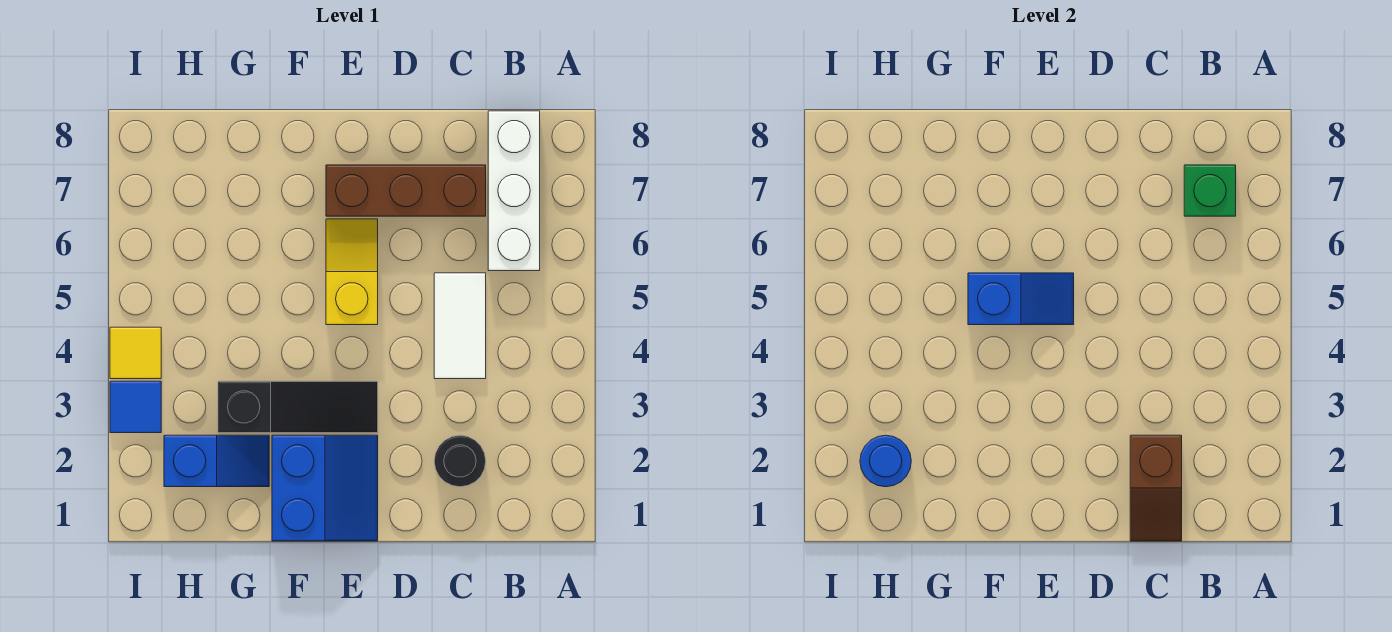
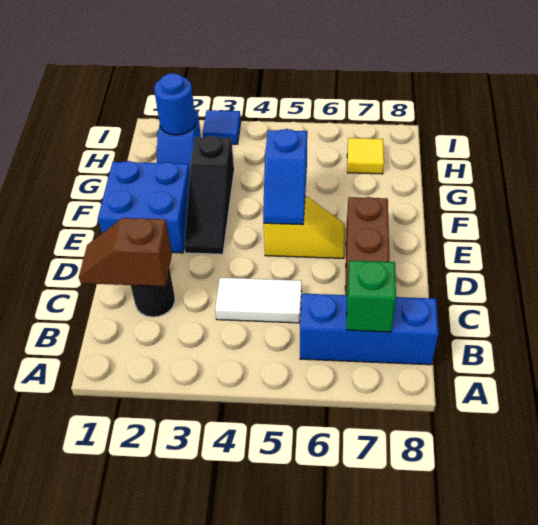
white 1x3 brick [488,111,540,271] -> blue 1x3 brick [300,294,439,365]
blue 2x2 slope [272,435,378,541] -> blue 2x2 brick [98,161,190,253]
yellow 1x1 tile [110,327,161,379] -> yellow 1x1 tile moved to [347,138,384,174]

